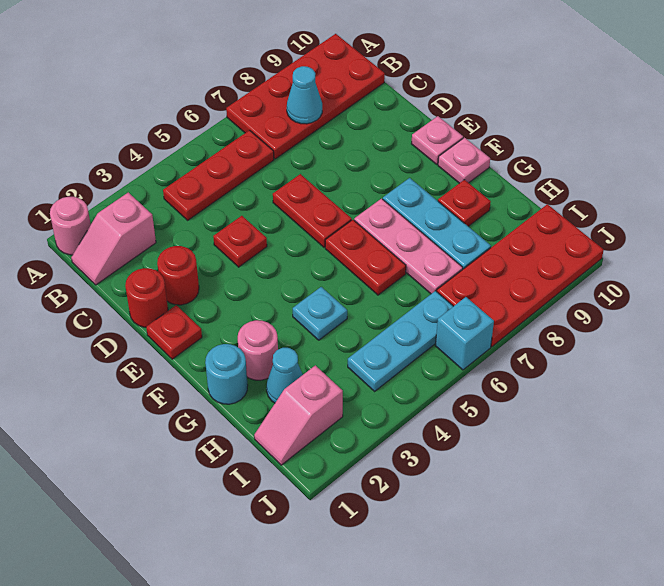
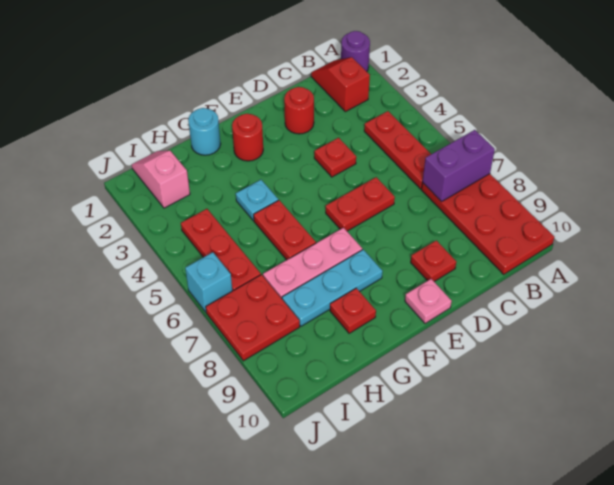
pink 1x1 round brick [50,197,91,255] -> purple 1x1 round brick [341,31,370,71]
none -> purple 1x2 brick [422,130,495,202]
pink 1x2 slope [71,192,156,285] -> red 1x2 slope [311,57,370,112]
cyan 1x1 cone [287,66,322,124] -> none
red 1x1 round brick [125,268,168,327] -> red 1x1 round brick moved to [232,114,263,161]
red 1x1 plate [146,305,202,359] -> red 1x1 plate moved to [411,240,456,282]
red 1x2 plate [325,220,406,295] -> red 1x2 plate turned to [254,200,316,260]
pink 1x1 plate [438,138,490,183] -> none
pink 1x1 round brick [238,320,278,380] -> none
cyan 1x1 cone [267,348,303,403] -> none
cyan 1x3 plate [348,291,453,391] -> red 1x3 plate [181,209,261,291]
red 2x4 plate [437,204,604,347] -> red 2x2 plate [206,275,300,361]

